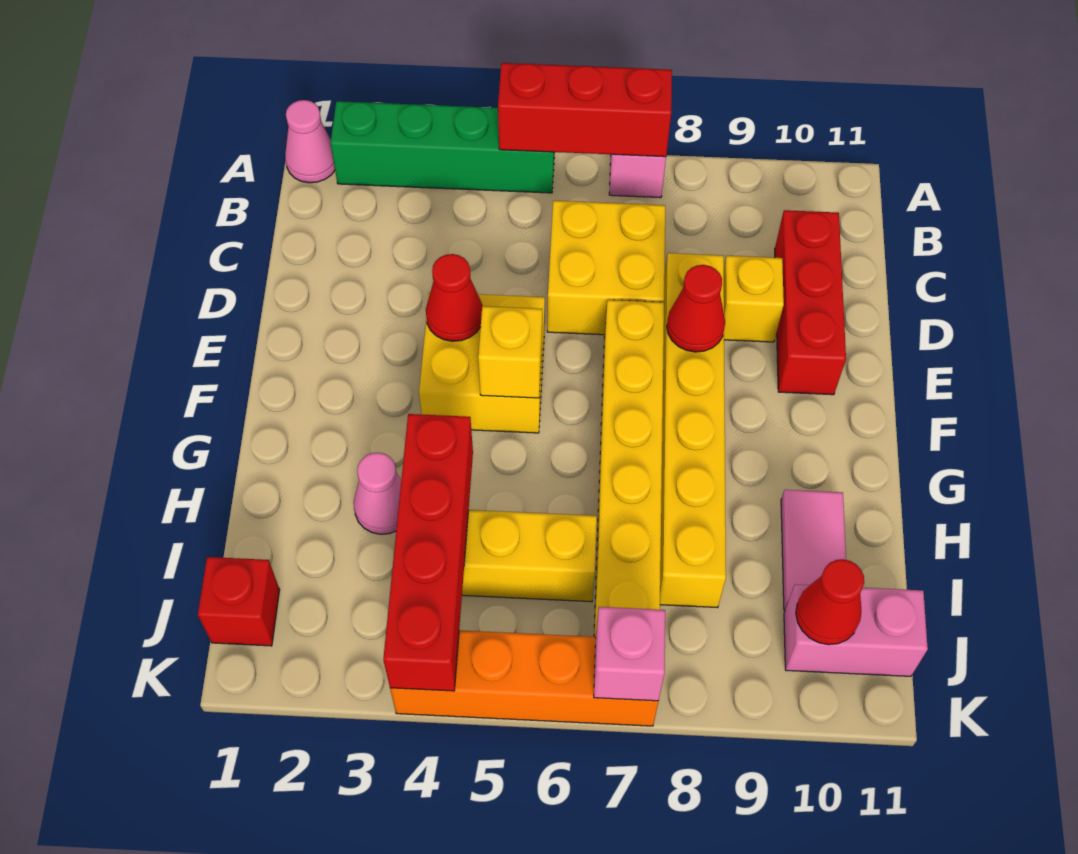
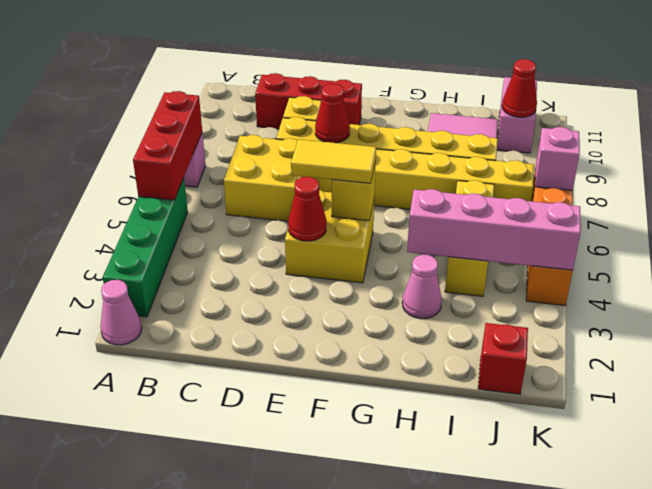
none -> yellow 1x2 tile [291,139,376,183]
red 1x4 brick [383,414,473,691] -> pink 1x4 brick [407,189,581,270]

